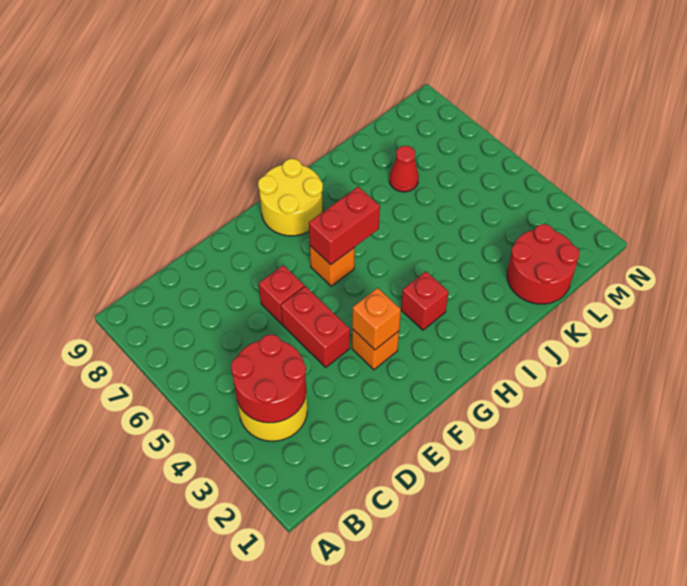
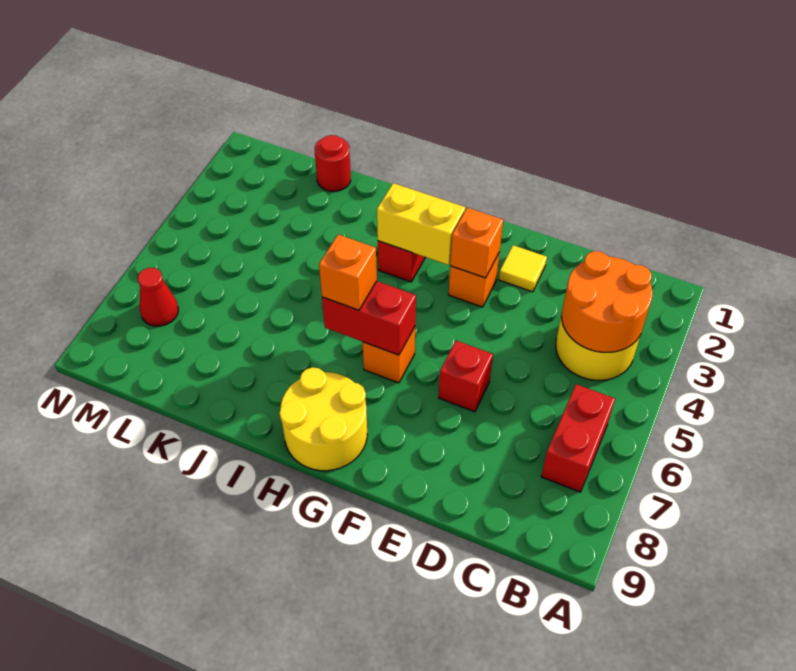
red 2x2 round brick [231,335,306,423] -> orange 2x2 round brick [562,251,653,352]
none -> yellow 1x1 tile [499,245,547,292]
red 1x2 brick [281,286,350,367] -> red 1x2 brick moved to [541,384,615,492]
none -> yellow 1x2 brick [377,183,465,265]
none -> orange 1x1 brick [319,235,377,310]
red 2x2 round brick [507,224,579,304] -> red 1x1 round brick [315,135,351,191]
red 1x1 cone [389,146,419,192] -> red 1x1 cone moved to [138,268,178,326]

